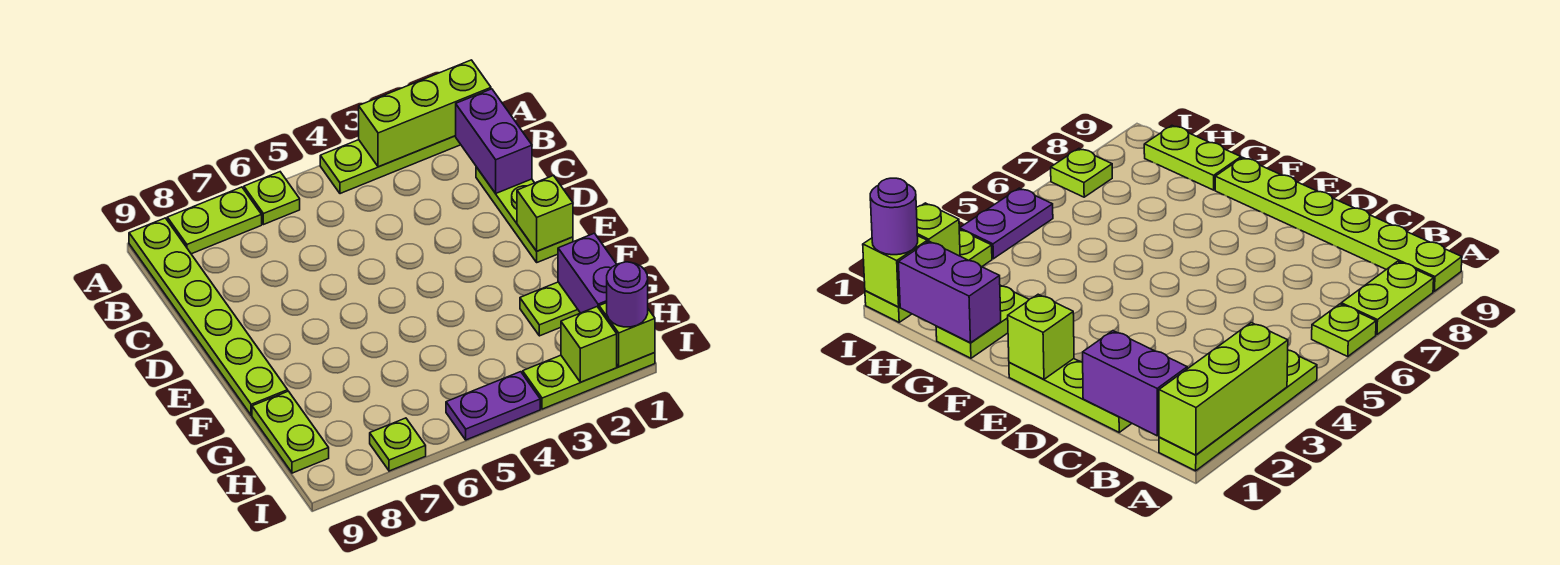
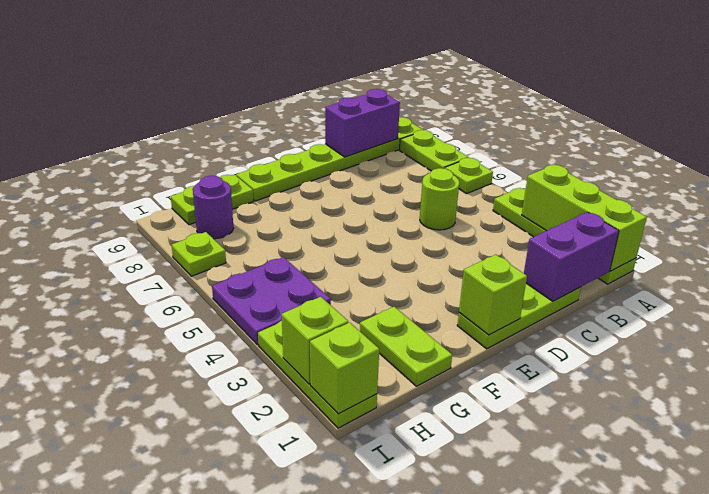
none -> lime 1x1 round brick [420,168,459,230]
purple 1x2 brick [558,233,617,313] -> purple 1x2 brick moved to [325,89,400,157]
purple 1x1 round brick [607,262,648,327] -> purple 1x1 round brick moved to [193,176,234,239]
purple 1x2 plate [446,372,540,440] -> purple 2x2 plate [212,257,331,345]

